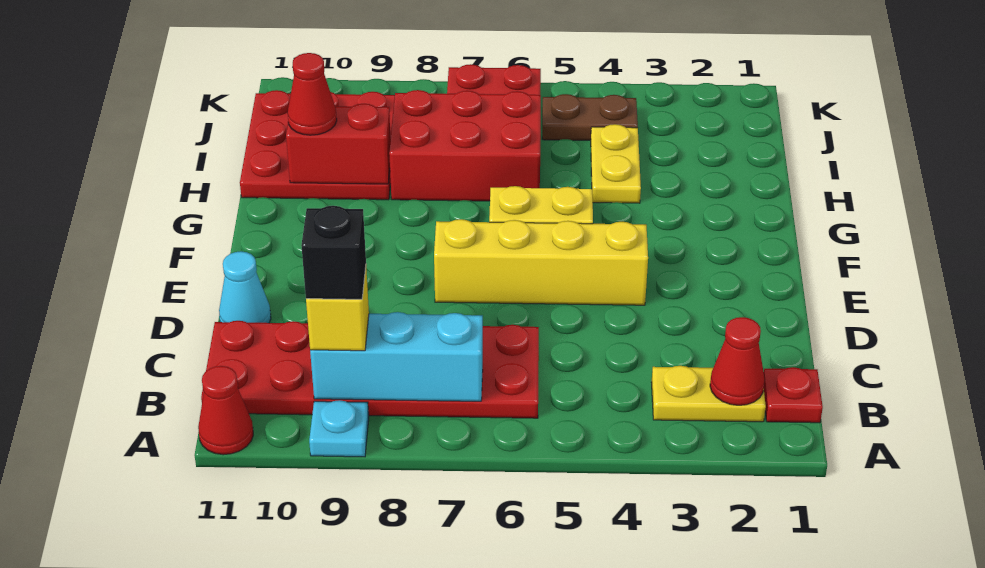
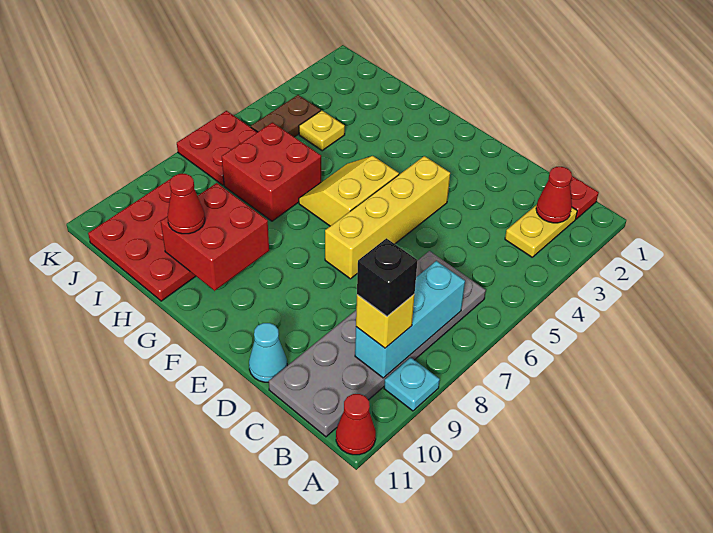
red 2x6 plate [201,321,539,418] -> grey 2x6 plate [269,251,486,437]
yellow 1x2 plate [591,124,641,203] -> yellow 1x1 plate [299,110,345,151]
red 2x3 brick [389,90,541,201] -> red 2x2 brick [222,122,321,221]
red 1x2 brick [286,104,391,184] -> red 2x2 brick [161,183,269,291]

